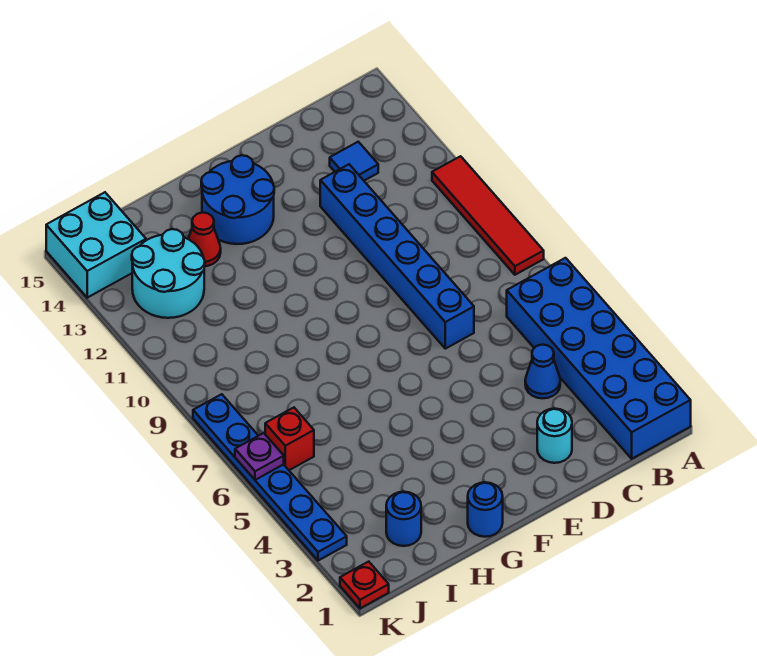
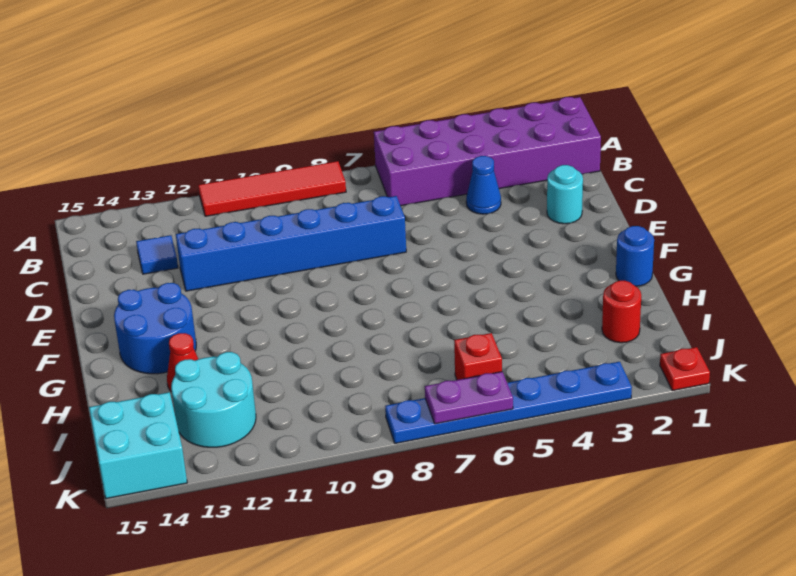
blue 2x6 brick [507,258,691,459] -> purple 2x6 brick [374,97,601,206]
blue 1x1 round brick [386,492,421,546] -> red 1x1 round brick [602,281,641,343]
purple 1x1 plate [235,433,284,480] -> purple 1x2 plate [425,372,513,424]

